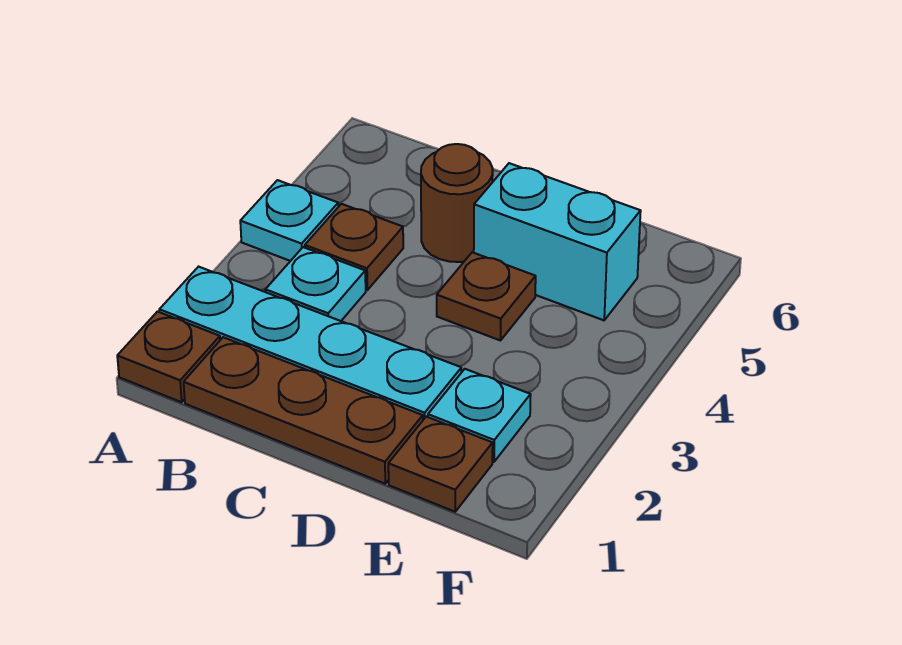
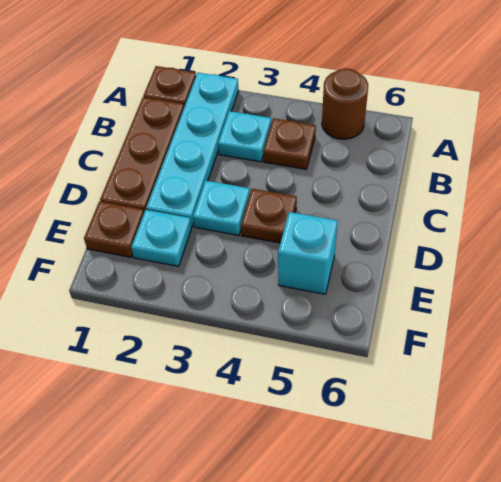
cyan 1x1 plate [240,180,338,261] -> cyan 1x1 plate moved to [193,181,250,235]
brown 1x1 round brick [421,144,493,262] -> brown 1x1 round brick moved to [322,68,368,139]
cyan 1x2 brick [474,163,641,320] -> cyan 1x1 brick [278,212,338,294]

